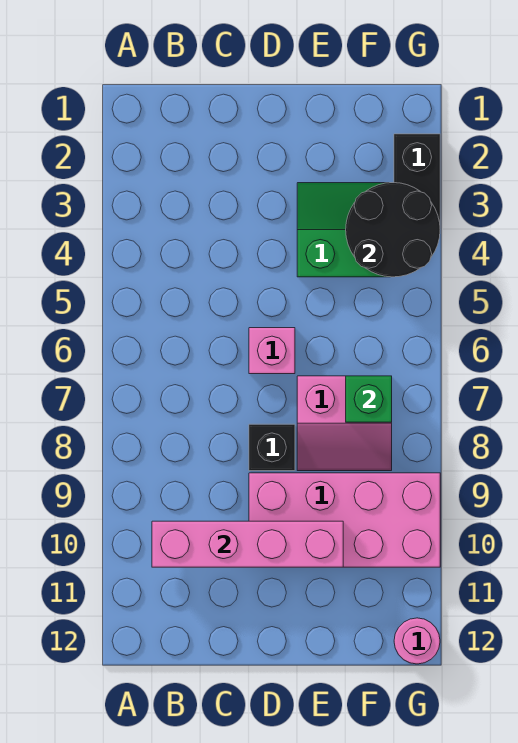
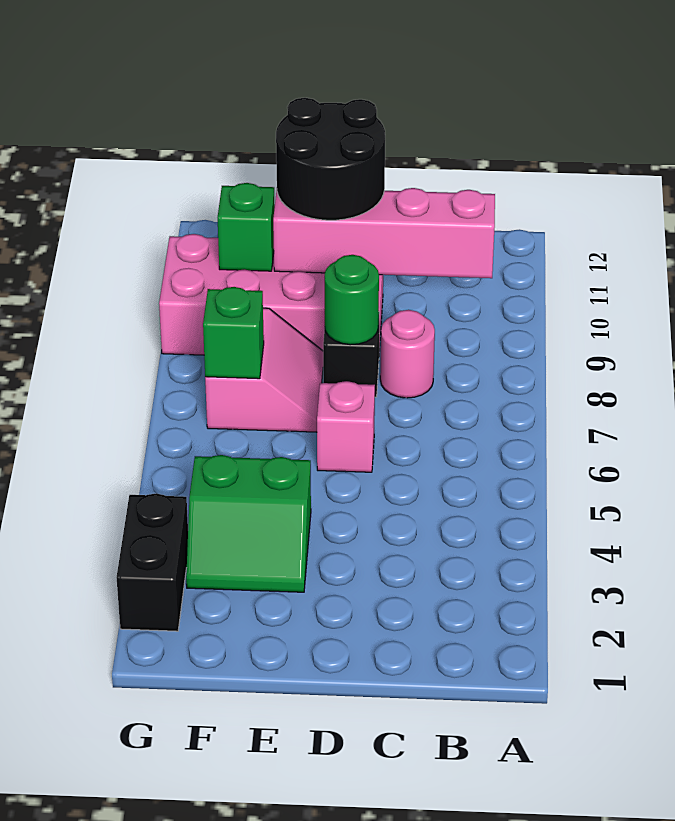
none -> green 1x1 round brick [325,255,379,345]
pink 2x2 slope [297,376,392,471] -> pink 2x2 slope turned to [205,308,323,432]
black 2x2 round brick [346,183,440,277] -> black 2x2 round brick moved to [276,98,385,220]
none -> green 1x1 brick [218,183,275,271]
pink 1x1 round brick [394,618,440,664] -> pink 1x1 round brick moved to [380,310,435,398]

